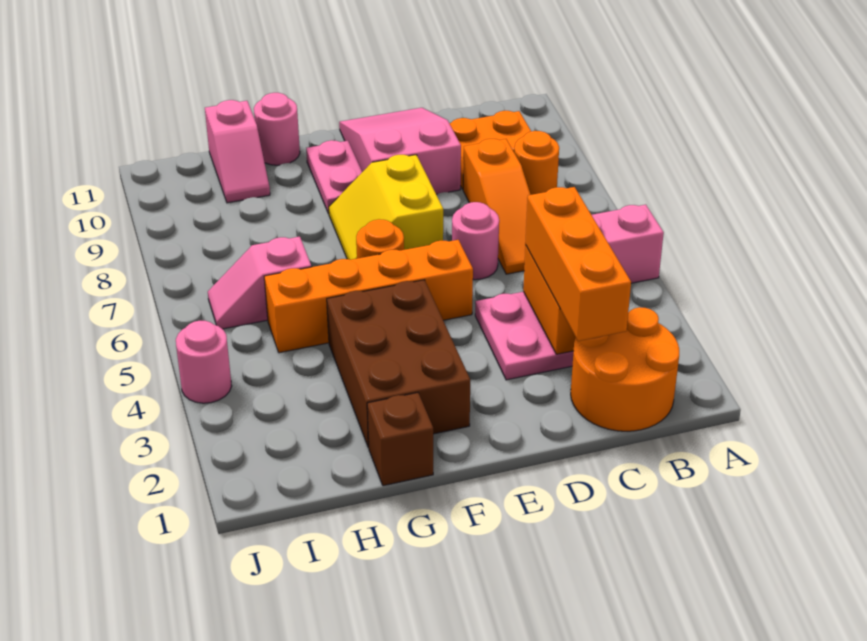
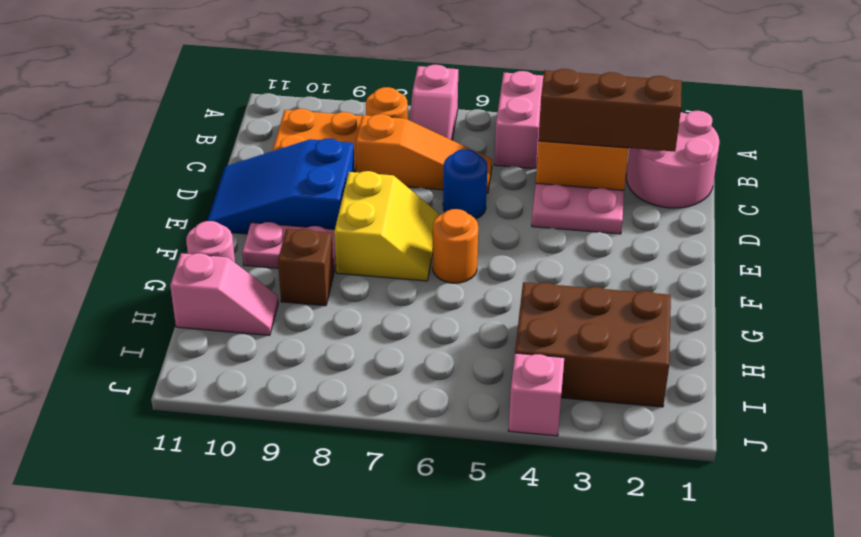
orange 2x2 round brick [571,307,679,431] -> pink 2x2 round brick [626,111,720,208]
orange 1x3 brick [525,187,631,341] -> brown 1x3 brick [538,69,682,151]
pink 1x1 round brick [452,202,499,280] -> blue 1x1 round brick [443,149,487,219]
pink 2x3 slope [339,108,461,195] -> blue 2x3 slope [207,139,355,234]
orange 1x4 brick [264,240,473,353] -> none
yellow 2x2 slope [329,155,443,260] -> yellow 2x2 slope turned to [334,171,438,281]
brown 2x3 brick [327,280,470,447] -> brown 2x3 brick moved to [515,282,671,407]
brown 1x1 brick [367,393,433,486] -> brown 1x1 brick moved to [278,229,334,306]
pink 1x2 slope [208,237,311,329] -> pink 1x2 slope moved to [410,65,458,140]
pink 1x1 round brick [176,321,232,403] -> pink 1x1 brick [509,353,564,436]

